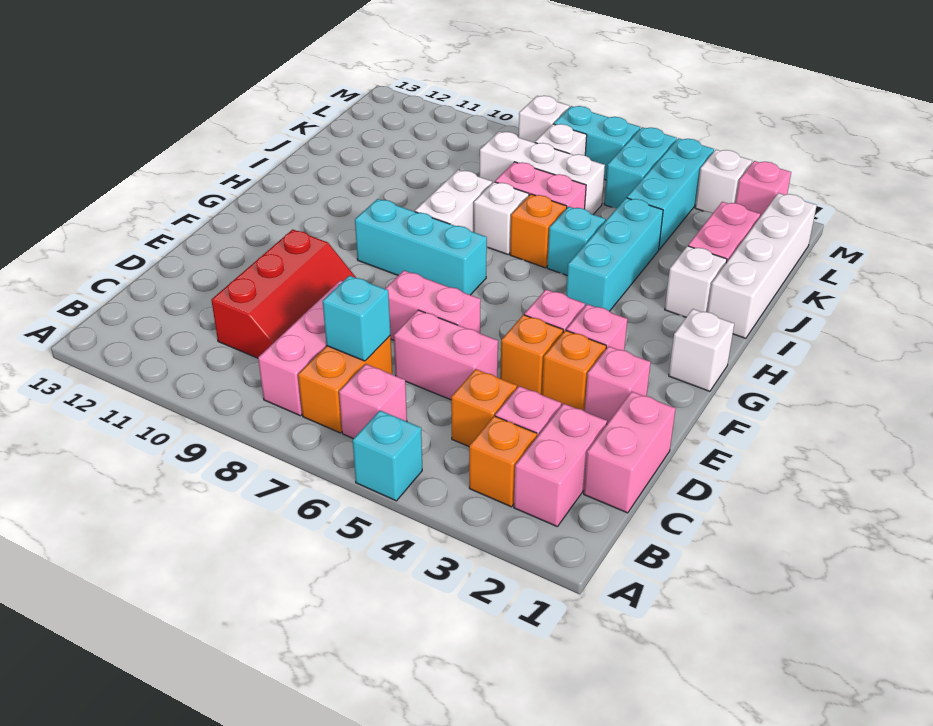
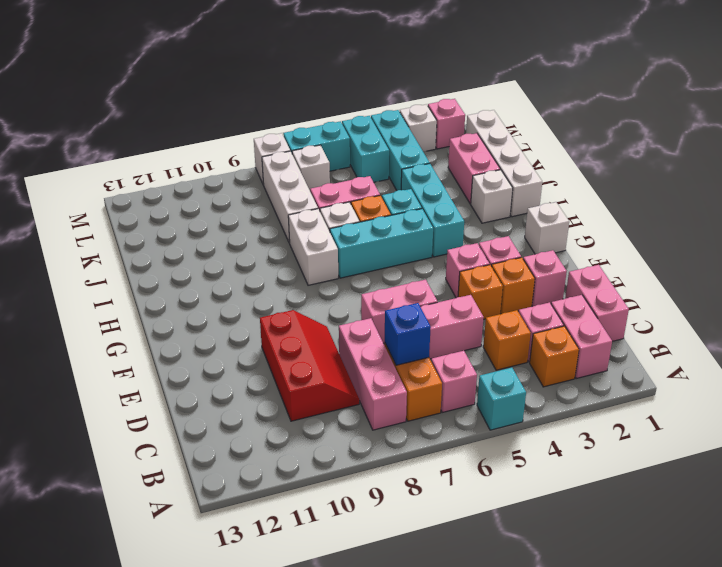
cyan 1x1 brick [323,276,390,361] -> blue 1x1 brick [385,303,431,365]
cyan 1x3 brick [355,199,487,295] -> cyan 1x3 brick moved to [330,209,433,278]
white 1x3 brick [480,132,605,214] -> white 1x3 brick turned to [262,151,318,243]

